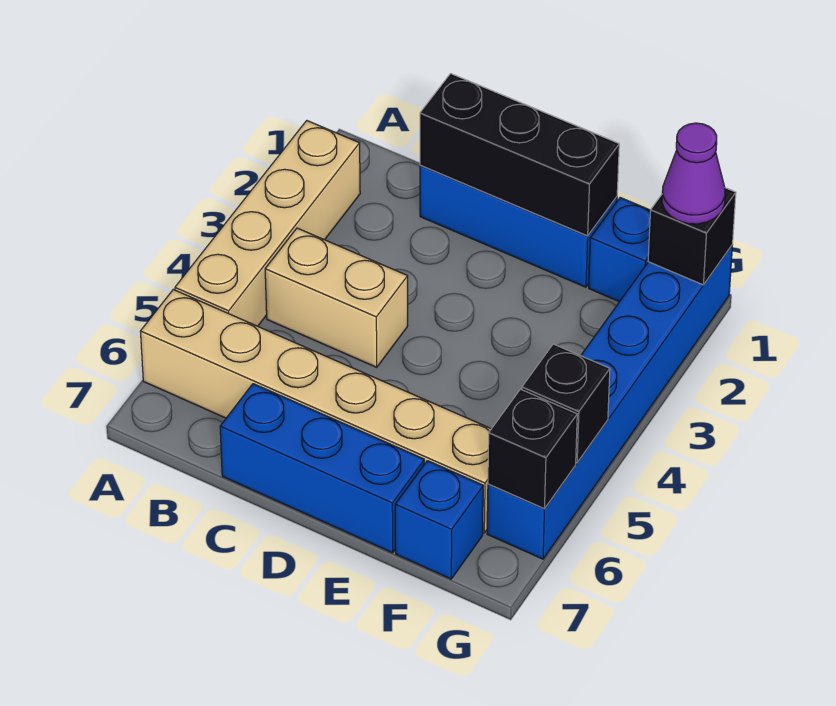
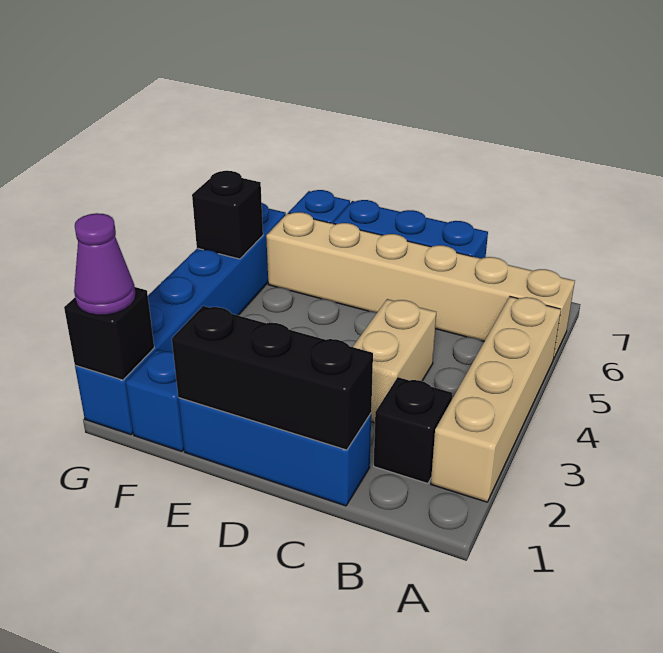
tan 1x2 brick [265,228,408,367] -> tan 1x2 brick turned to [353,299,436,423]
black 1x1 brick [488,389,577,509] -> black 1x1 brick moved to [374,377,452,484]

